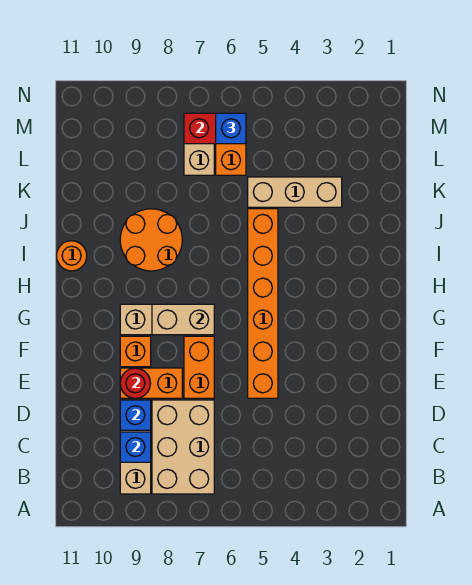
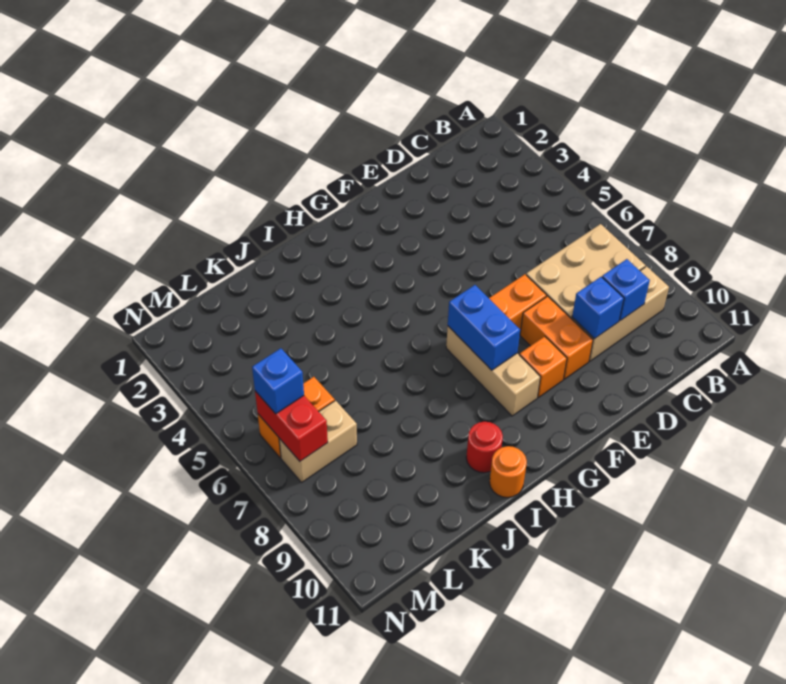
orange 1x6 brick [248,209,278,398] -> none
red 1x1 round brick [120,368,151,398] -> red 1x1 round brick moved to [466,422,503,473]
tan 1x2 brick [152,304,214,335] -> blue 1x2 brick [448,285,520,370]
orange 2x2 round brick [120,209,182,271] -> none
tan 1x3 brick [248,177,342,207] -> none

